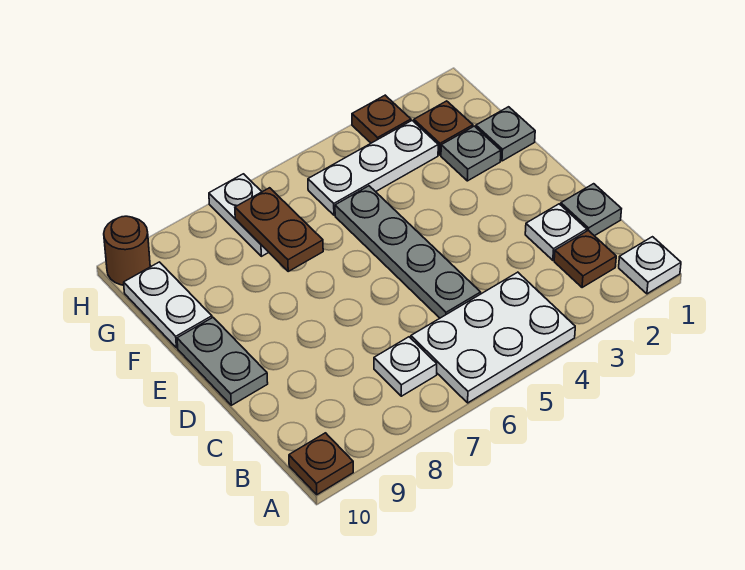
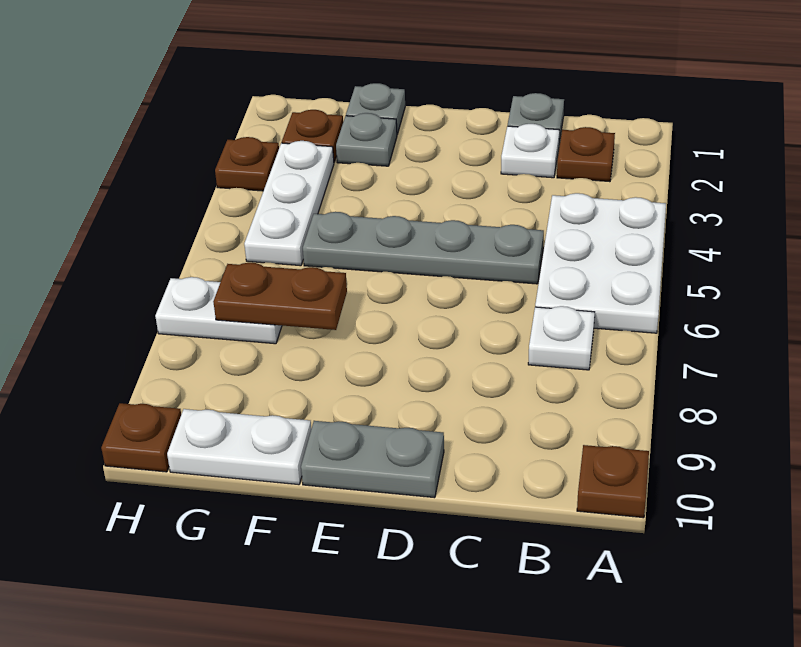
white 1x1 plate [619,237,681,294] -> none
brown 1x1 round brick [104,216,150,285] -> brown 1x1 plate [101,403,181,472]

